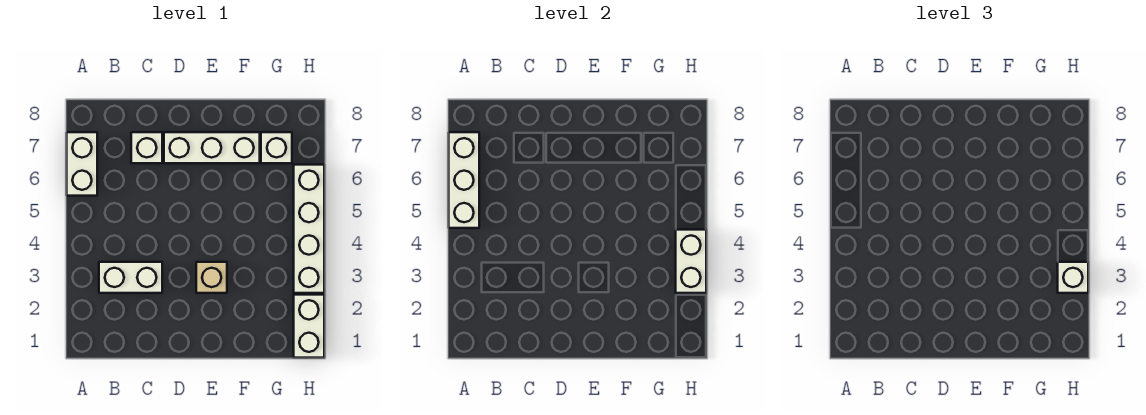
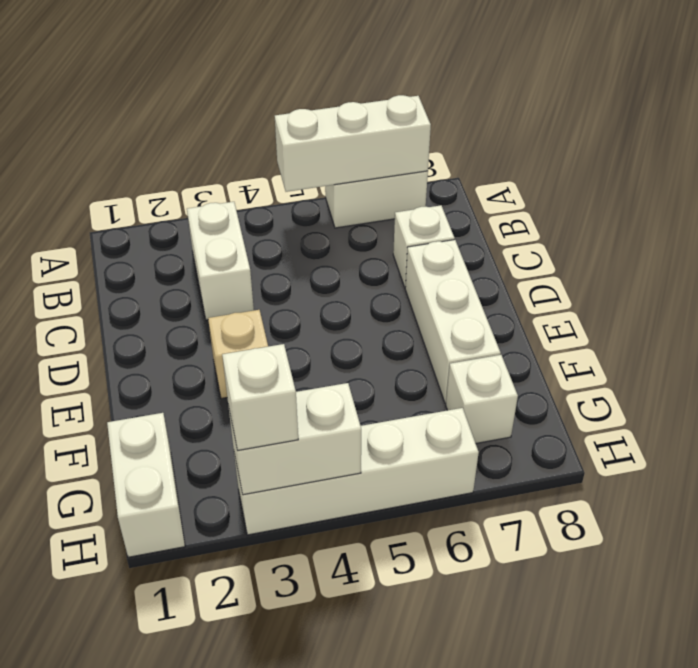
white 1x2 brick [294,295,324,358] -> white 1x2 brick turned to [107,413,185,557]

